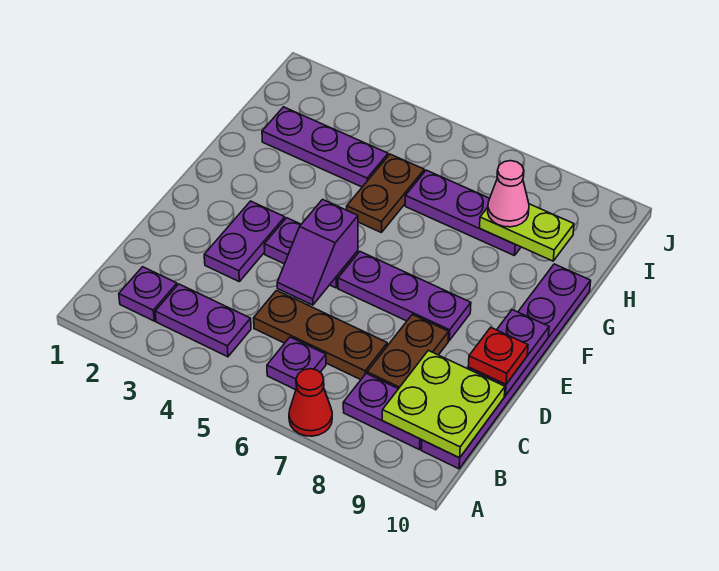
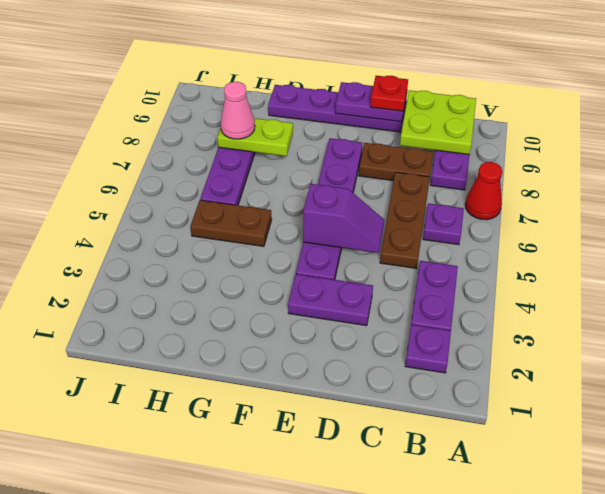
purple 1x3 plate [262,107,388,187] -> none
lime 1x2 plate [480,204,574,261] -> lime 1x2 plate turned to [217,118,293,156]

